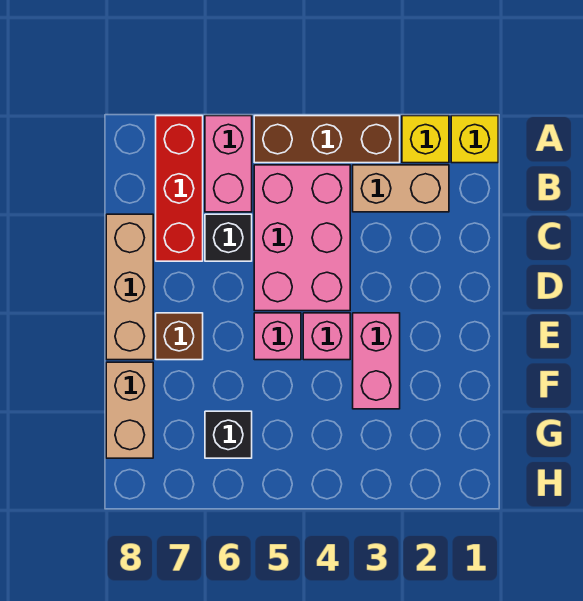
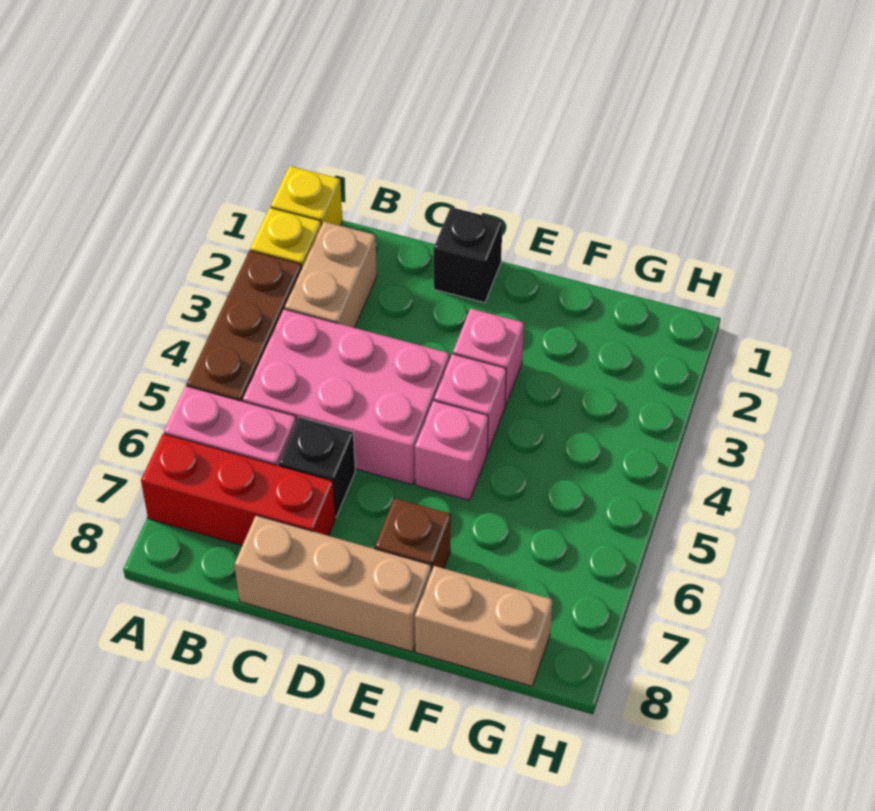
pink 1x2 brick [353,313,400,409] -> pink 1x1 brick [453,309,524,406]
black 1x1 brick [205,411,252,458] -> black 1x1 brick moved to [434,207,503,303]

